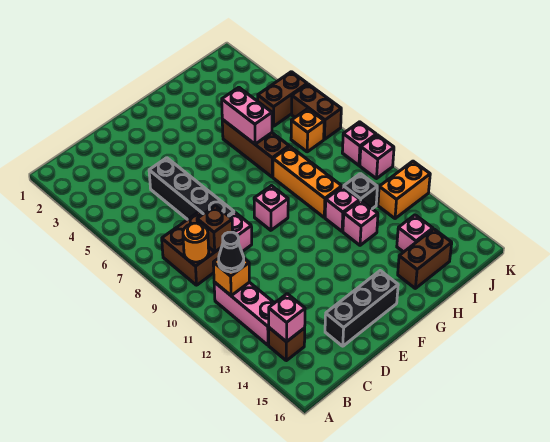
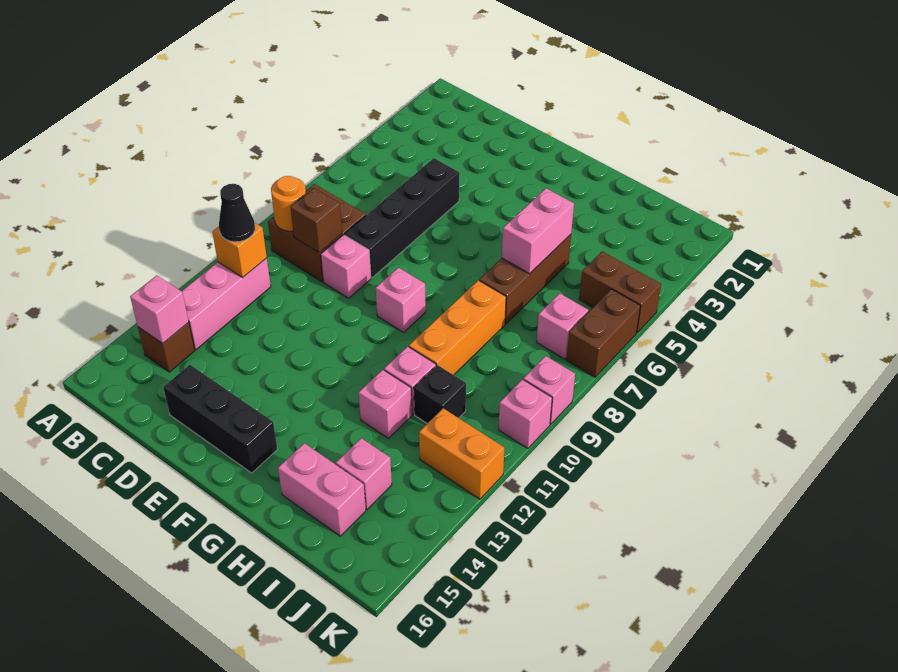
brown 1x2 brick [398,229,452,288] -> pink 1x2 brick [278,443,366,536]
orange 1x1 brick [291,109,324,152] -> pink 1x1 brick [537,293,588,359]

